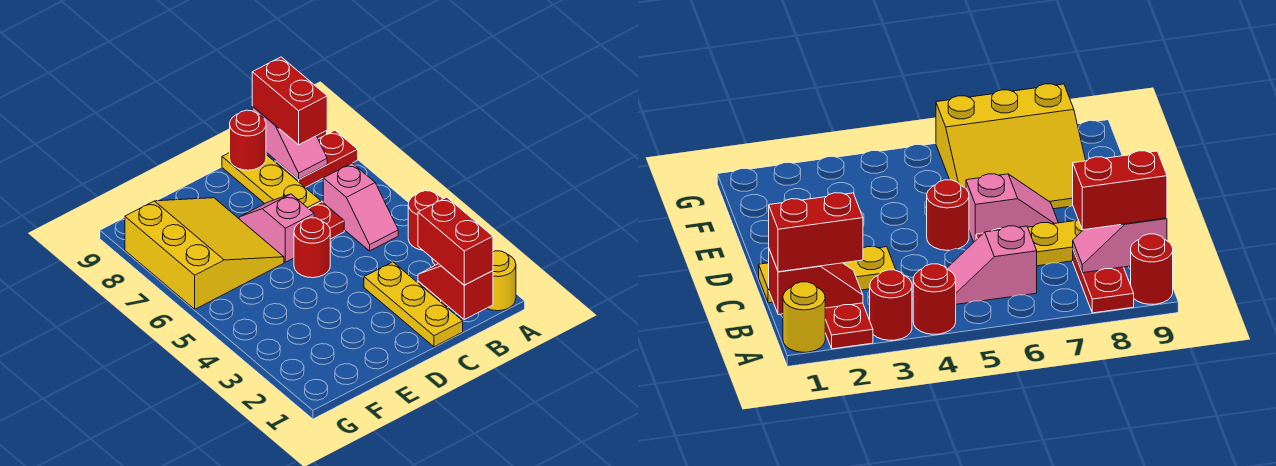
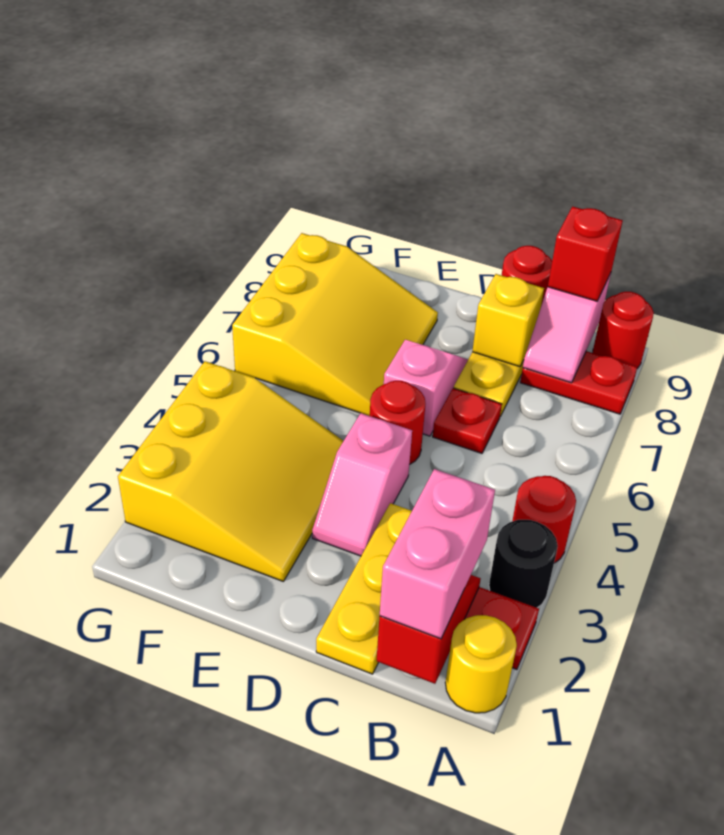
red 1x1 round brick [870,270,912,340] -> black 1x1 round brick [489,520,558,608]
red 1x2 brick [418,197,493,285] -> pink 1x2 brick [380,469,495,639]
pink 1x2 slope [323,163,398,251] -> pink 1x2 slope moved to [312,413,412,556]
red 1x2 brick [252,57,327,145] -> red 1x1 brick [548,206,623,301]
none -> yellow 1x1 brick [472,274,544,367]
none -> yellow 3x3 slope [118,361,343,582]

